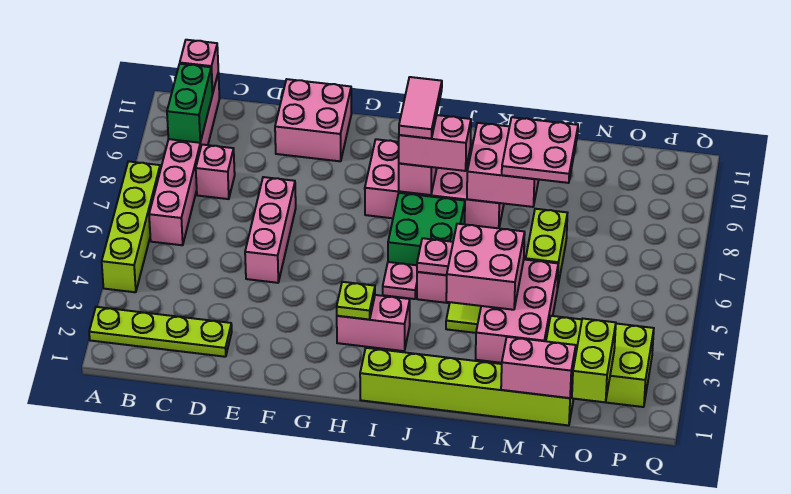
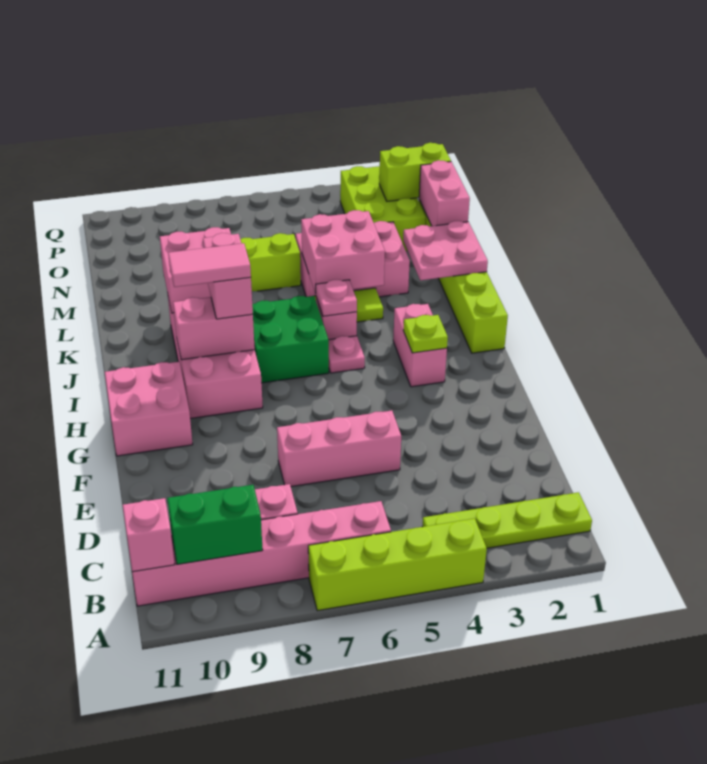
lime 1x4 plate [89,307,232,357] -> lime 1x4 plate turned to [422,492,592,548]
pink 2x2 brick [275,79,352,161] -> pink 2x2 brick moved to [105,362,193,456]
pink 2x2 plate [502,117,578,183] -> pink 2x2 plate moved to [403,221,488,280]

